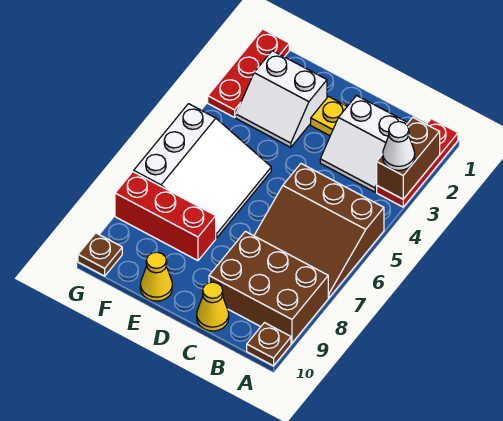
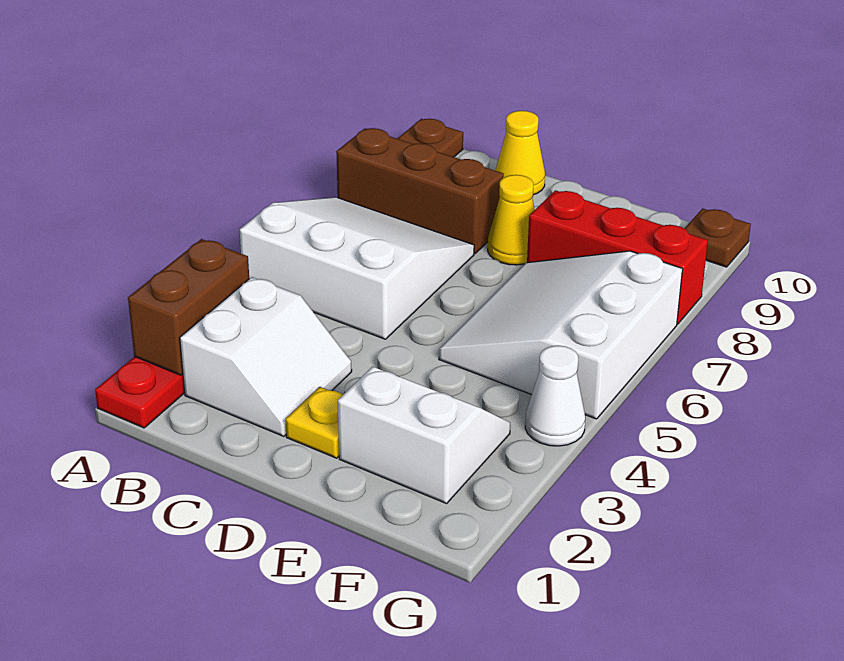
white 1x1 cone [383,122,415,170] -> white 1x1 cone moved to [525,346,585,446]
brown 3x3 slope [254,164,384,298] -> white 3x3 slope [240,197,474,339]
brown 2x3 brick [209,231,328,343] -> brown 1x3 brick [336,128,504,254]
white 2x2 slope [320,95,408,192] -> white 2x2 slope turned to [180,277,352,436]
yellow 1x1 cone [140,252,172,301] -> yellow 1x1 cone moved to [488,175,535,265]
red 1x3 plate [208,29,289,117] -> none

